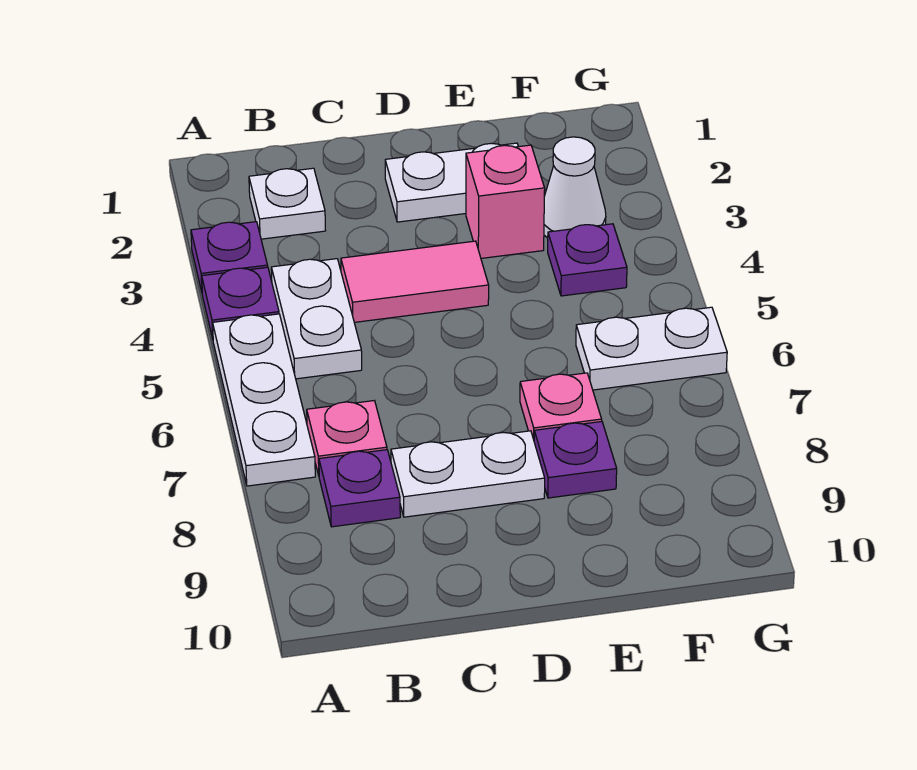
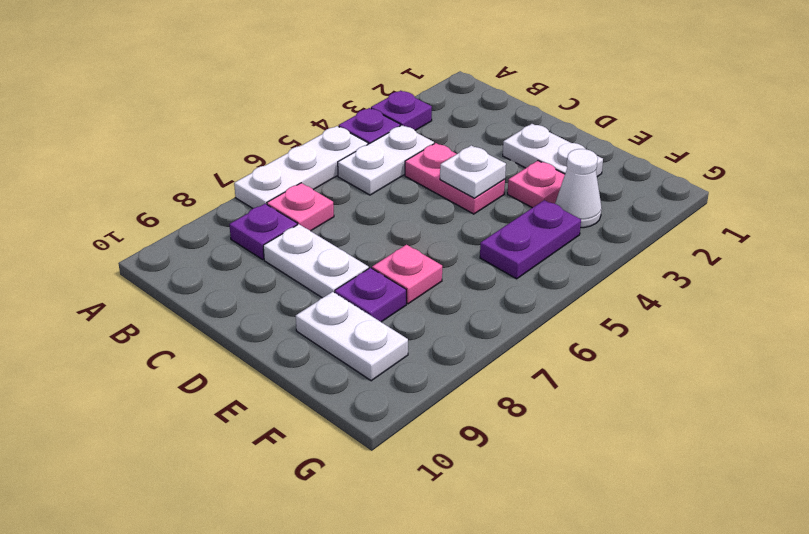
white 1x1 plate [249,168,326,239] -> white 1x1 plate moved to [440,145,506,198]
pink 1x2 tile [341,241,489,322] -> pink 1x2 plate [405,143,505,214]
pink 1x1 brick [466,145,545,258] -> pink 1x1 plate [508,161,565,208]
purple 1x1 plate [548,224,627,296] -> purple 1x2 plate [480,200,581,279]
white 1x2 plate [576,307,727,390] -> white 1x2 plate moved to [296,292,408,381]

